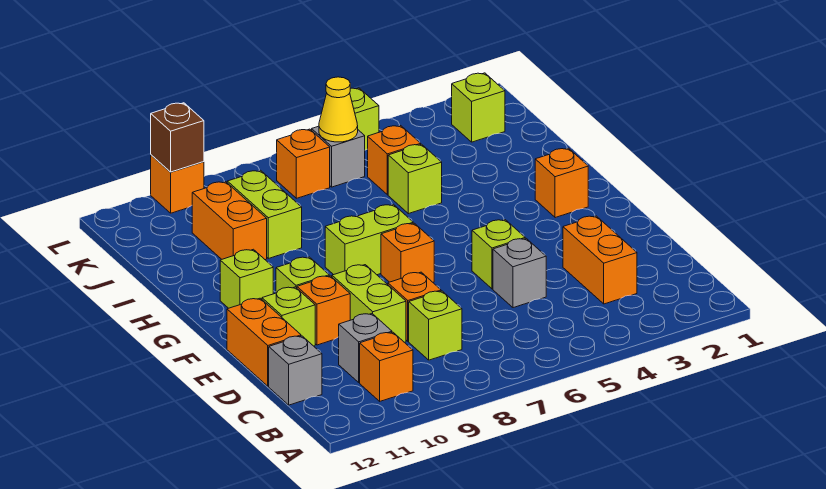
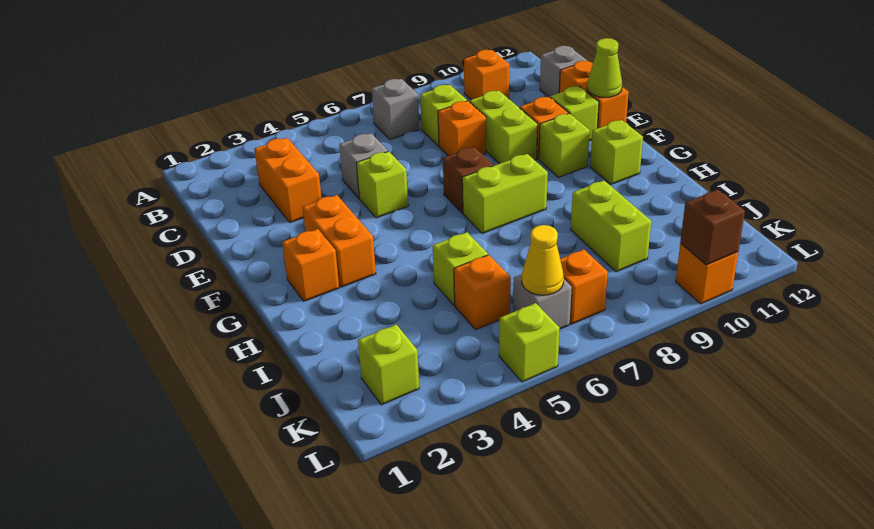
grey 1x1 brick [339,314,392,383] -> grey 1x1 brick moved to [372,79,419,139]
none -> lime 1x1 cone [587,38,622,97]
orange 1x1 brick [381,223,434,282] -> brown 1x1 brick [443,147,493,213]
orange 1x2 brick [192,182,267,260] -> orange 1x2 brick moved to [303,195,376,287]

